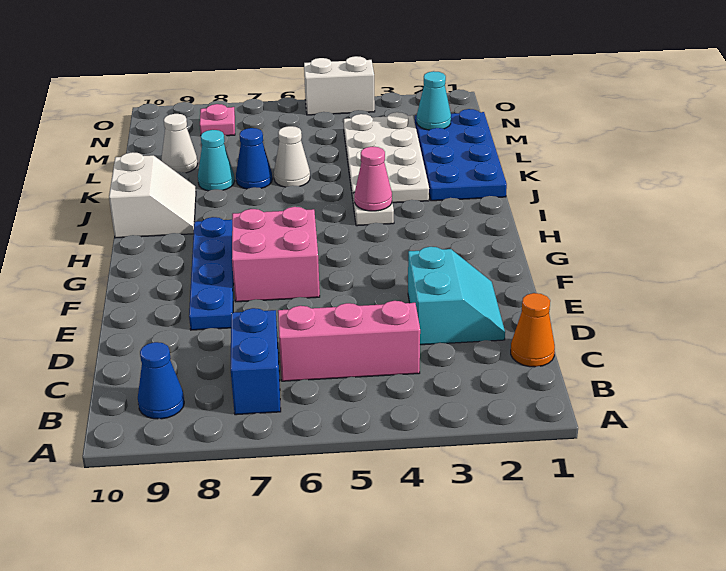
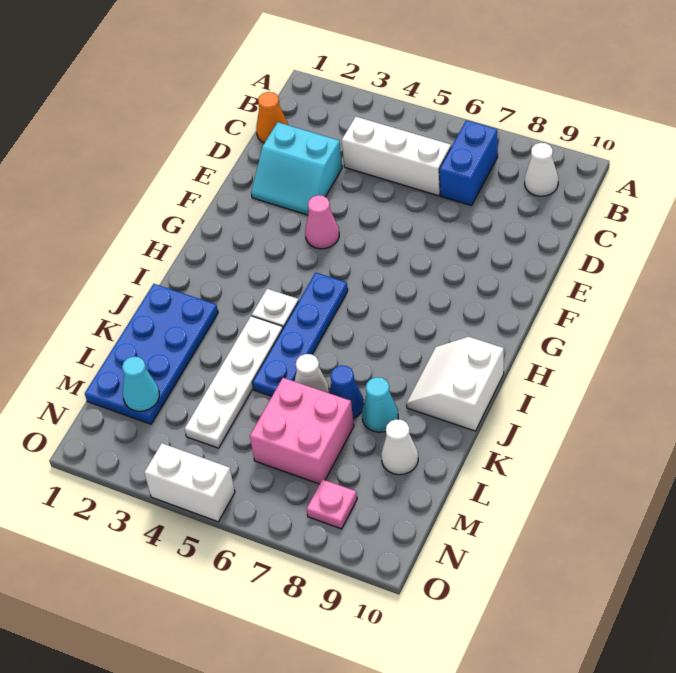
blue 1x1 cone [138,342,184,419] -> white 1x1 cone [525,143,558,196]
pink 1x3 brick [278,301,420,381] -> white 1x3 brick [342,117,451,196]
cyan 2x2 slope [408,247,505,345] -> cyan 2x2 slope turned to [251,122,342,215]
blue 1x4 plate [189,217,234,330] -> blue 1x4 plate moved to [252,272,348,396]
pink 2x2 brick [232,207,320,302] -> pink 2x2 brick moved to [250,378,354,484]
pink 1x1 cone [354,147,392,211] -> pink 1x1 cone moved to [305,195,339,249]
white 2x4 plate [344,112,429,203] -> white 1x4 plate [185,316,283,448]

